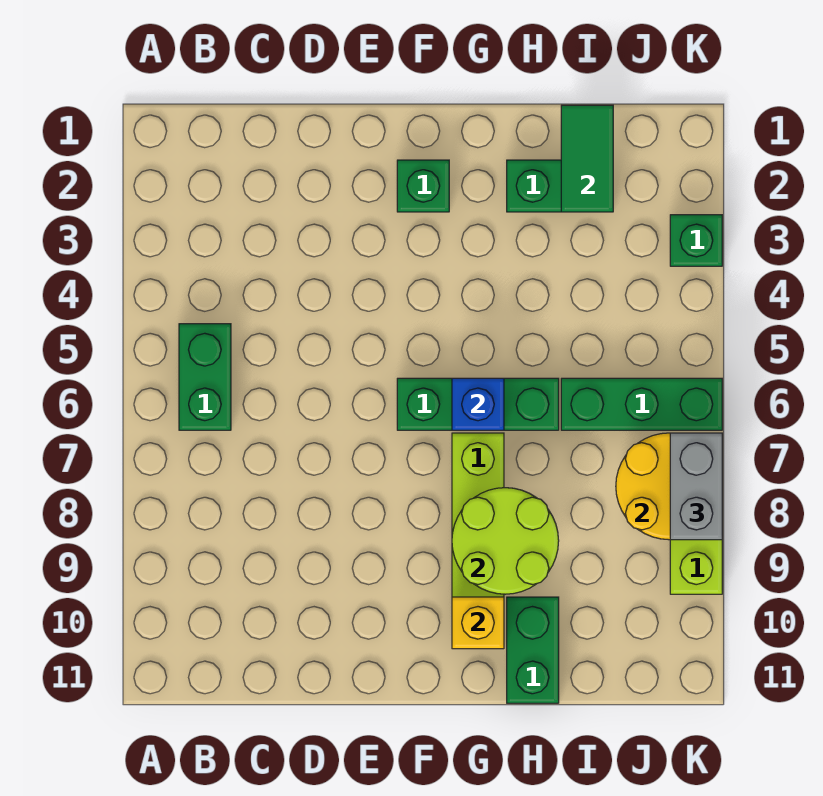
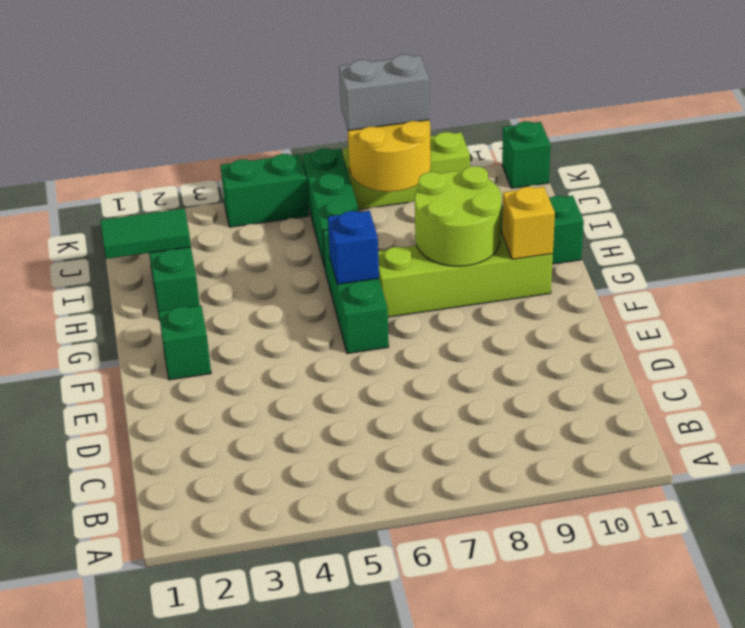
green 1x2 brick [179,324,231,430] -> green 1x2 brick moved to [220,154,309,227]
green 1x1 brick [670,215,722,266] -> green 1x1 brick moved to [502,121,551,188]

